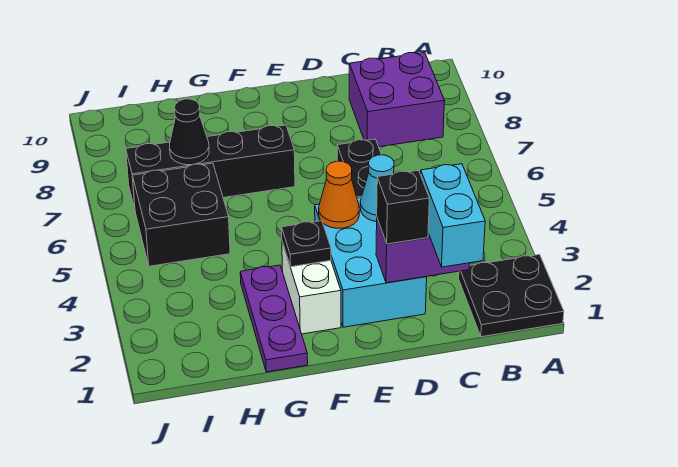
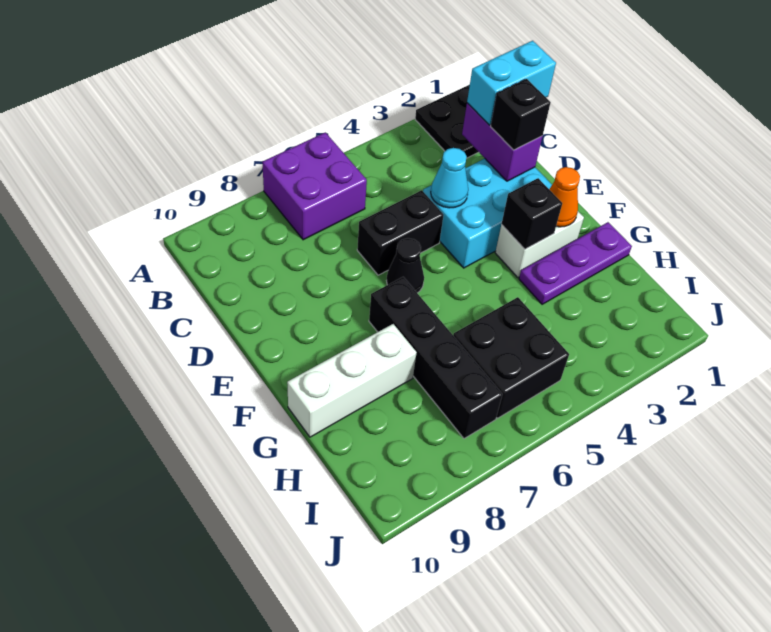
purple 2x2 brick [349,52,445,147] -> purple 2x2 brick moved to [262,132,367,240]
orange 1x1 cone [319,161,359,228] -> orange 1x1 cone moved to [549,167,580,227]
black 1x1 plate [282,221,331,267] -> black 1x1 brick [501,178,562,249]
none -> white 1x3 brick [287,324,417,437]
black 1x1 cone [170,99,209,165] -> black 1x1 cone moved to [387,238,424,293]

